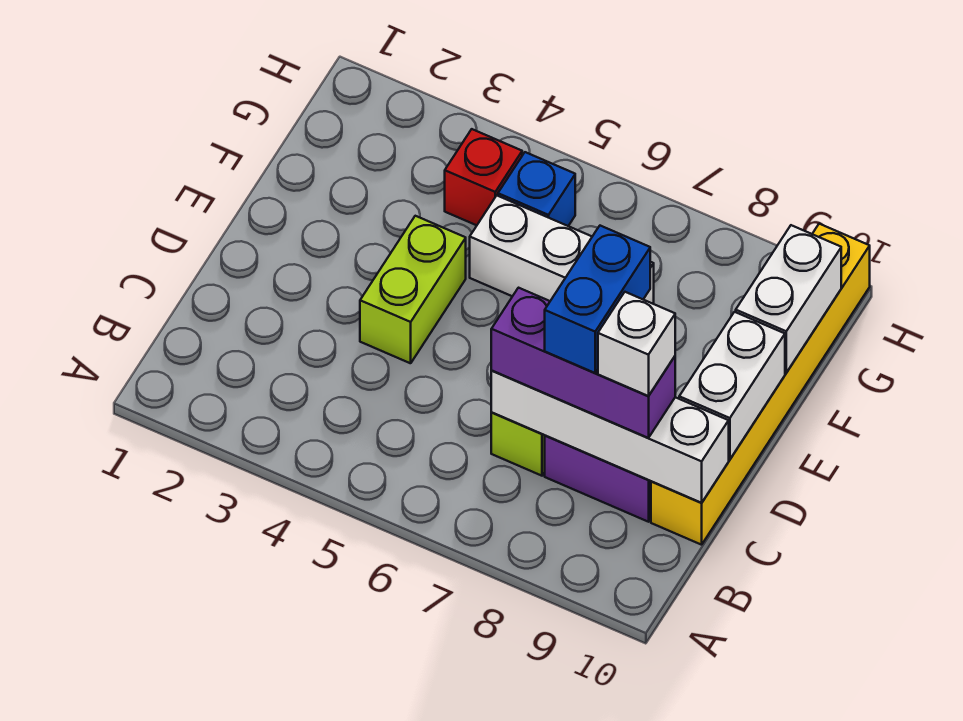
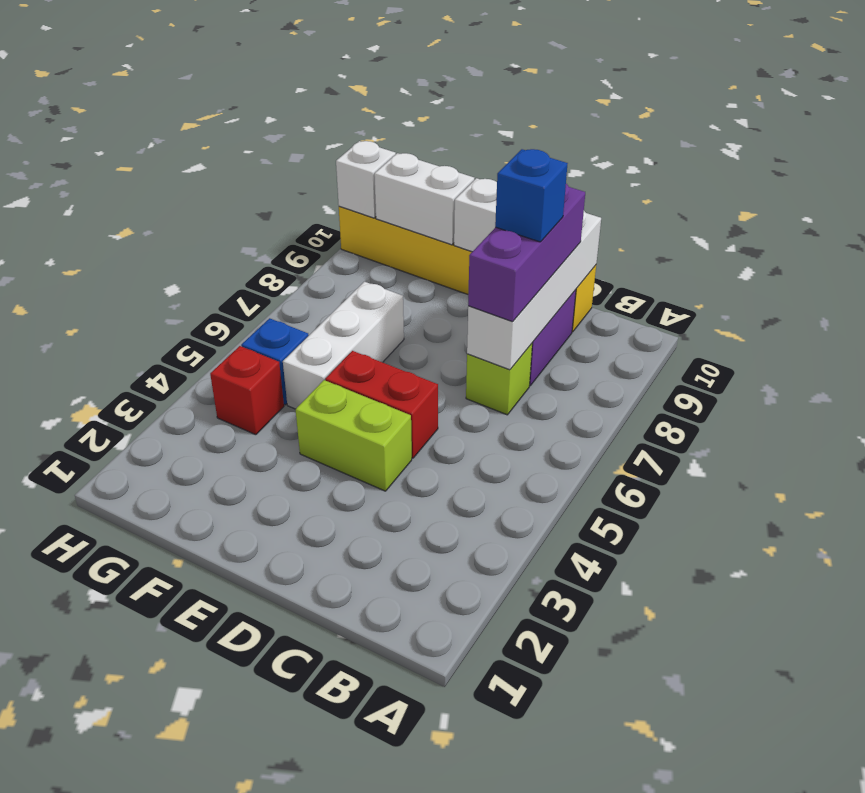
blue 1x2 brick [545,226,650,373] -> blue 1x1 brick [495,149,568,242]
white 1x1 brick [598,292,675,396] -> white 1x1 brick moved to [336,141,396,218]
none -> red 1x2 brick [325,351,438,458]

